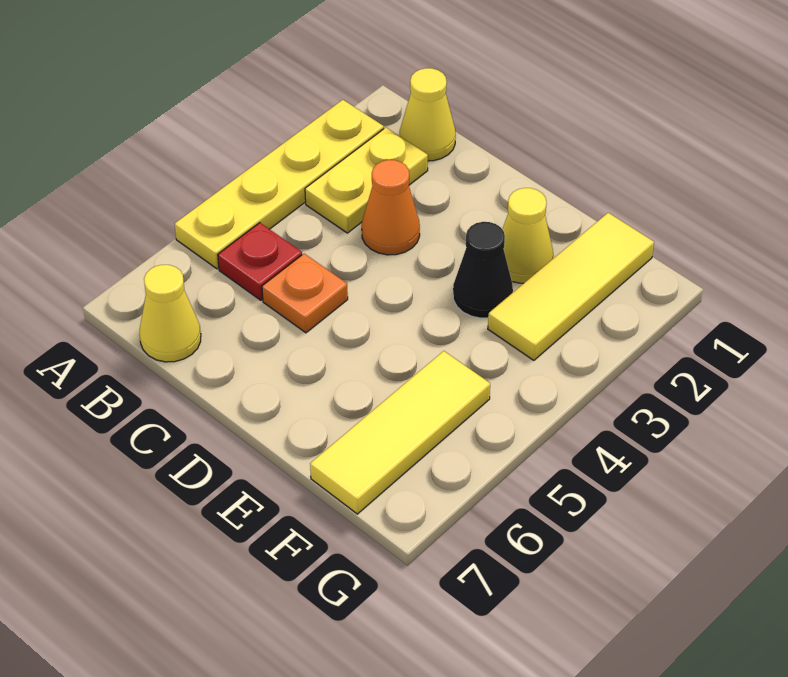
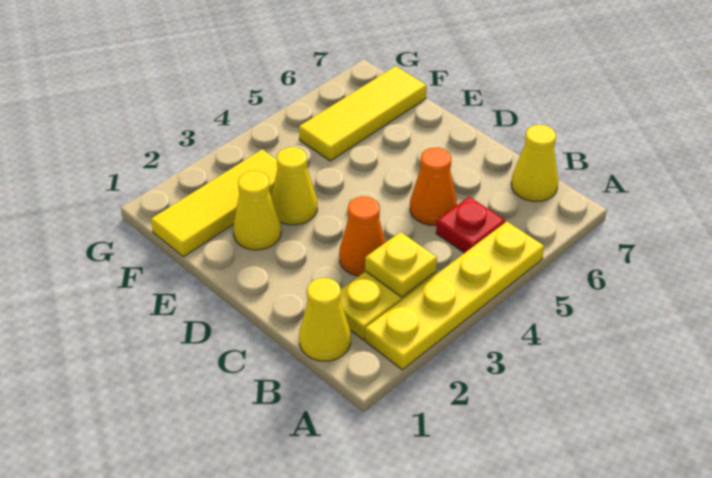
none -> yellow 1x1 plate [365,232,437,297]
orange 1x1 plate [262,254,348,333] -> orange 1x1 cone [410,148,457,225]
black 1x1 cone [453,222,513,318] -> yellow 1x1 cone [271,147,317,225]

